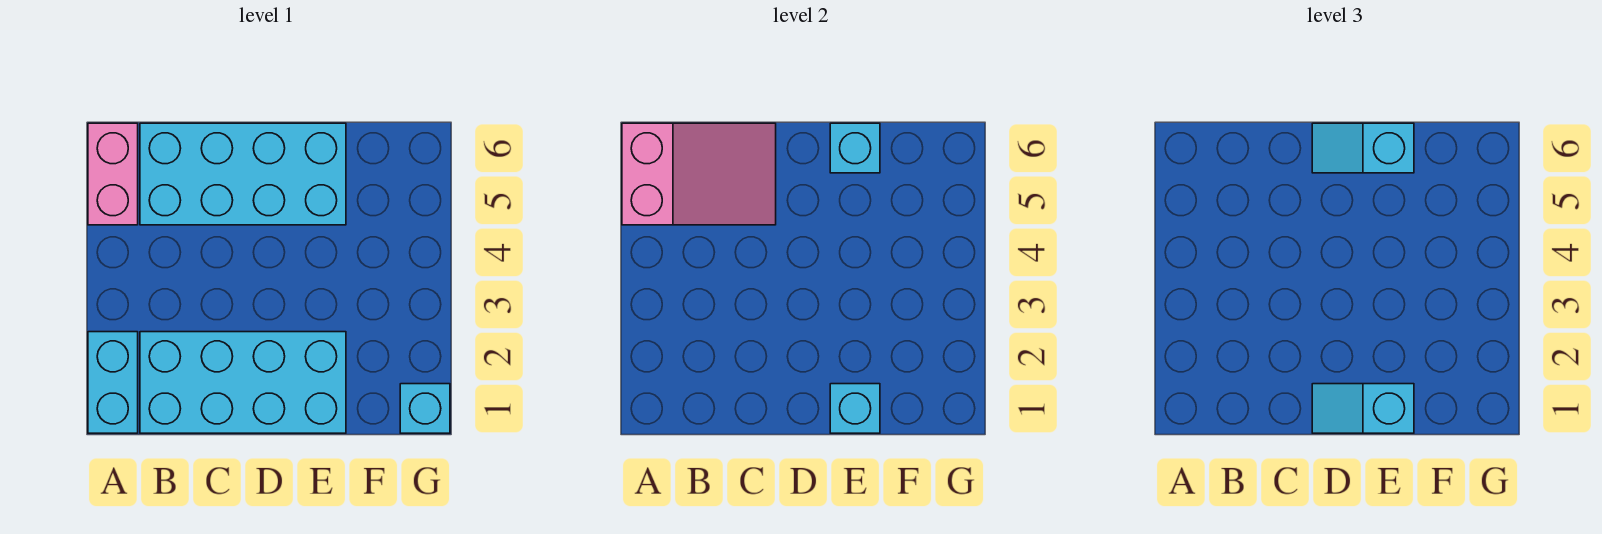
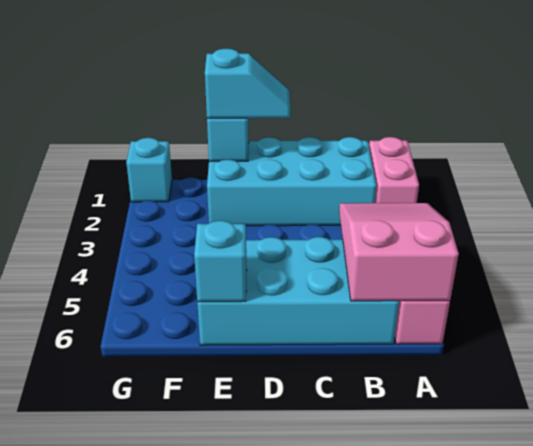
cyan 1x2 brick [88,332,138,433] -> pink 1x2 brick [369,137,419,203]
pink 2x3 slope [622,123,776,225] -> pink 2x3 slope turned to [339,203,459,301]
cyan 1x2 slope [1312,123,1414,173] -> none

